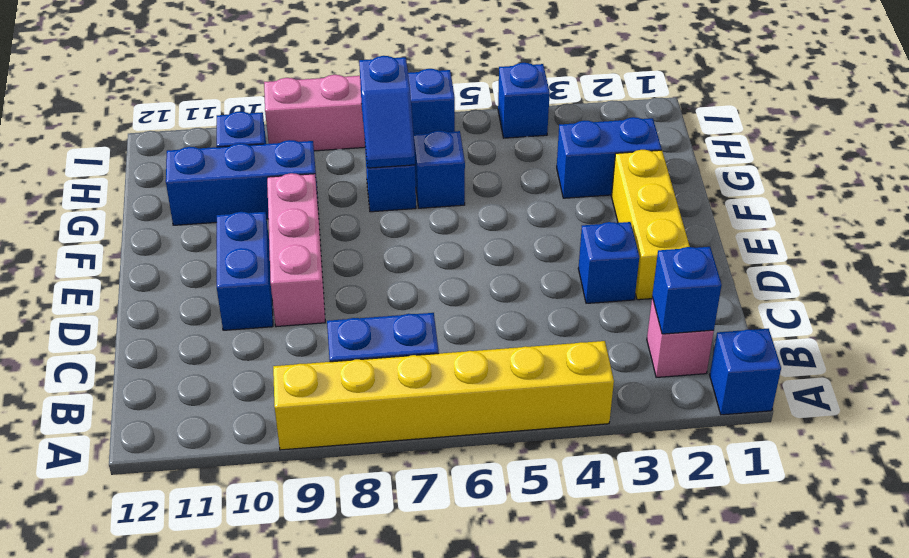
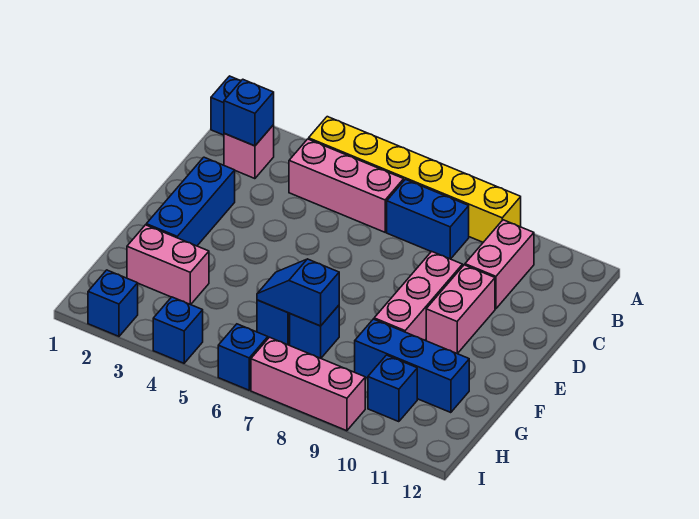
none -> pink 1x3 brick [289,139,404,232]
none -> pink 1x2 brick [465,220,534,309]
yellow 1x3 brick [611,150,690,300] -> blue 1x3 brick [146,157,235,246]
blue 1x1 brick [578,222,639,303] -> blue 1x1 brick moved to [88,270,138,336]
blue 1x2 brick [217,212,273,330] -> pink 1x2 brick [426,265,495,354]
blue 1x2 brick [557,117,662,198] -> pink 1x2 brick [127,225,209,305]
blue 1x2 slope [359,56,415,168] -> blue 1x2 slope turned to [257,259,339,326]

